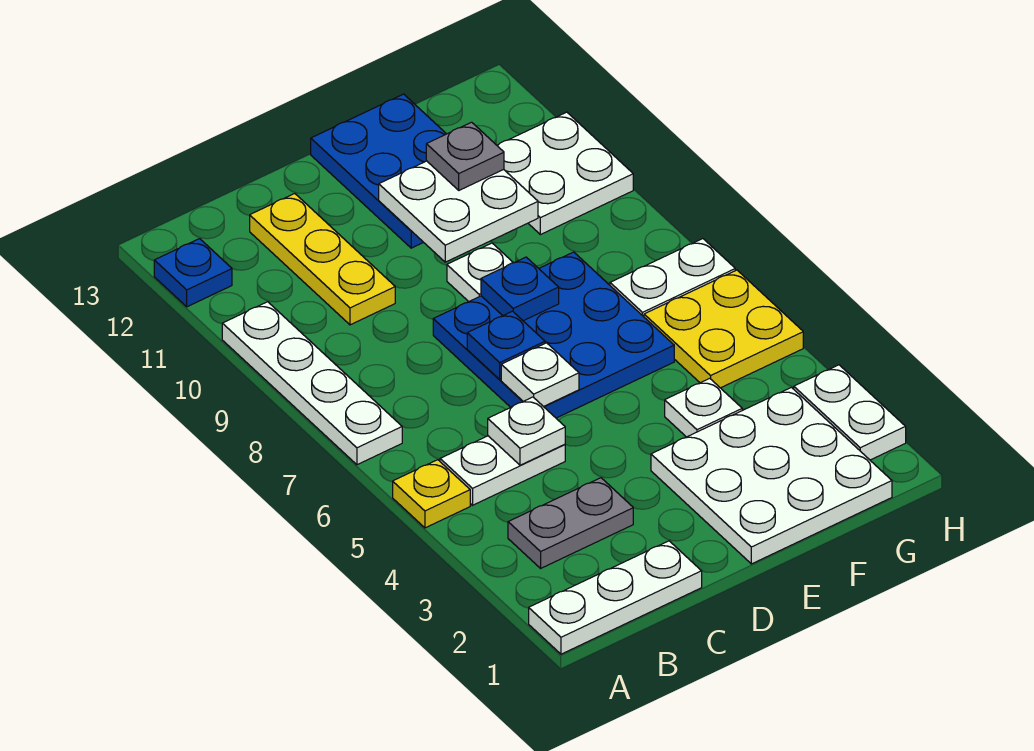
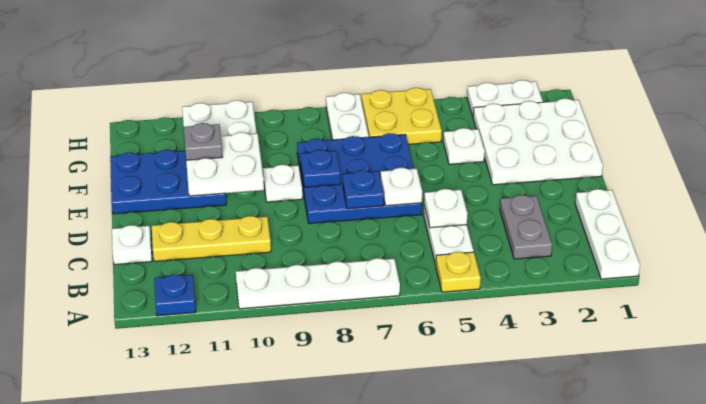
none -> white 1x1 plate [112,225,152,265]

